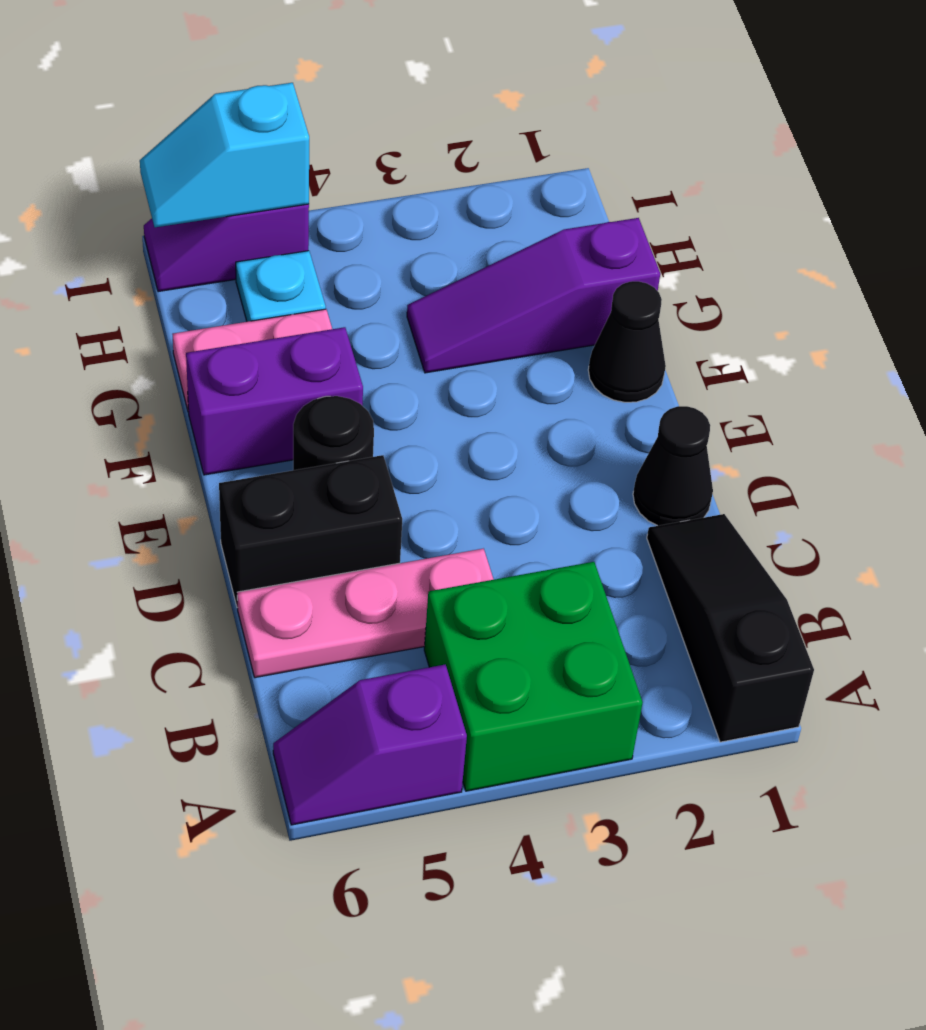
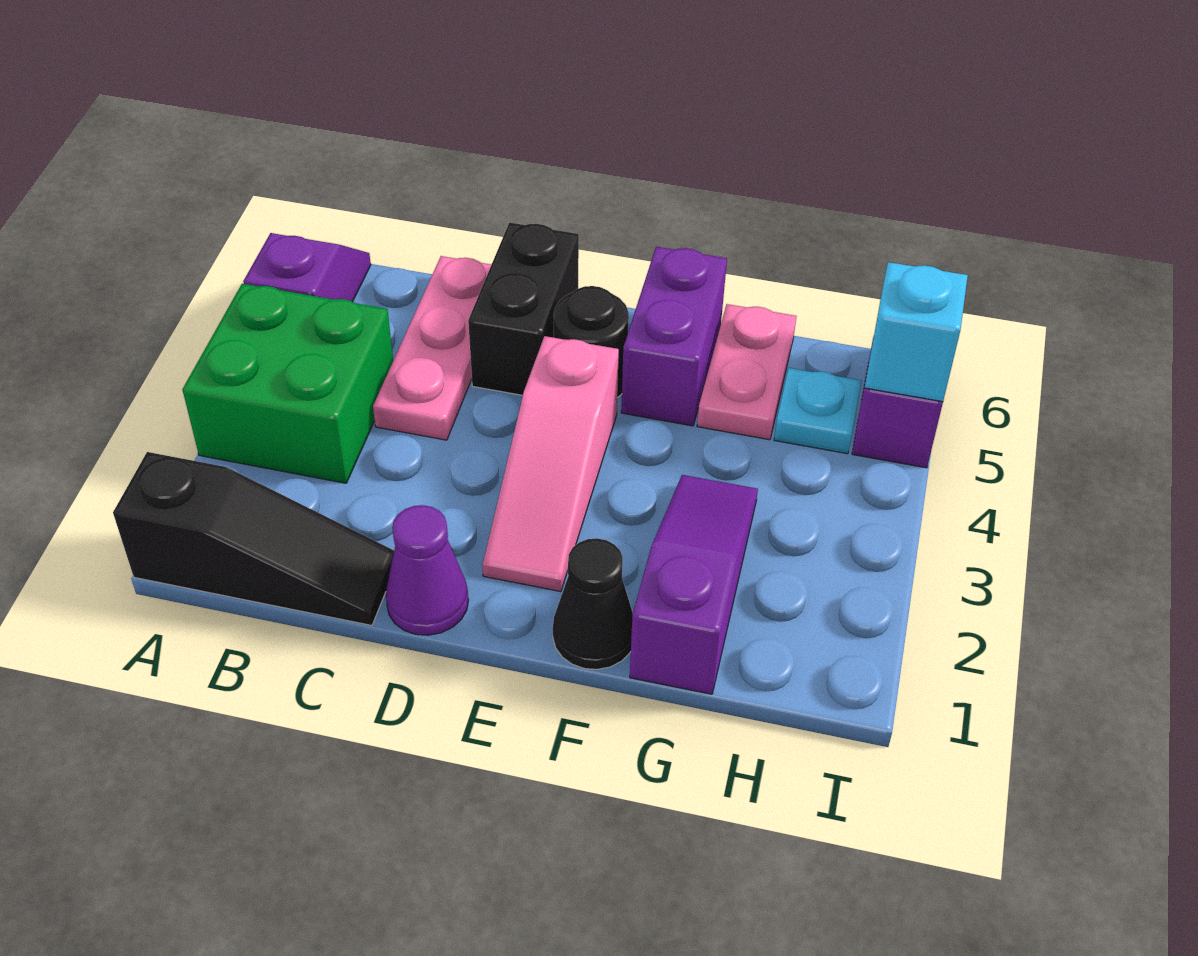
black 1x1 cone [633,406,713,526] -> purple 1x1 cone [385,505,468,635]
none -> pink 1x3 slope [483,336,619,592]

